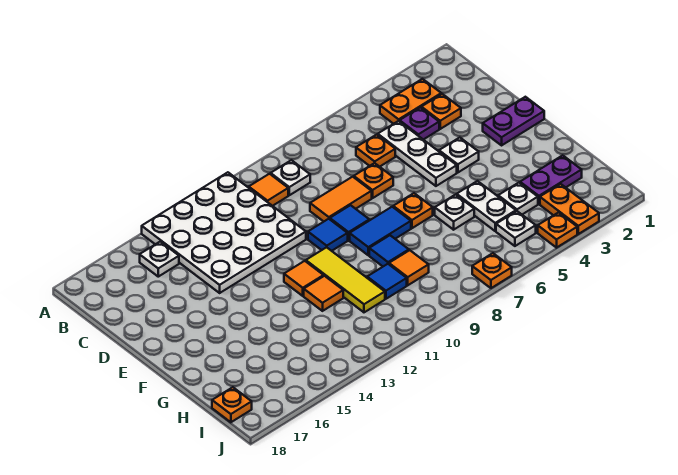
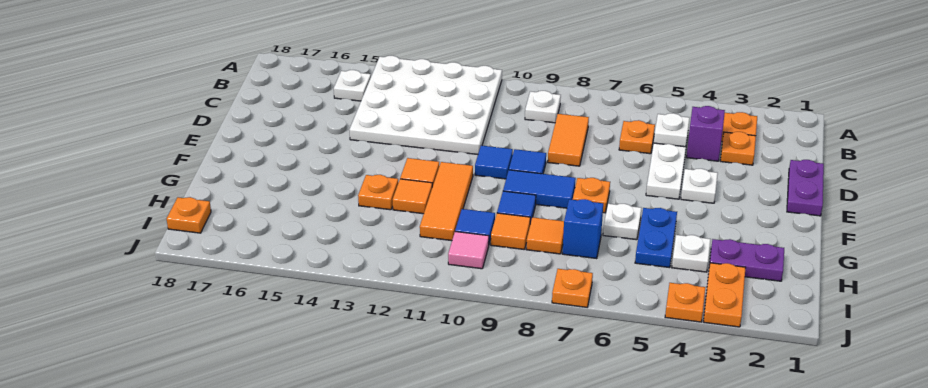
orange 1x1 tile [249,174,288,206] -> orange 1x1 tile moved to [526,217,564,254]
purple 1x1 plate [400,107,439,140] -> purple 1x1 brick [687,106,725,161]
orange 1x1 plate [354,163,393,198] -> orange 1x1 plate moved to [358,175,398,210]
orange 1x2 tile [310,177,372,221] -> orange 1x2 tile turned to [548,114,589,166]
purple 1x2 plate [483,97,544,145] -> purple 1x2 plate turned to [787,160,824,216]
yellow 1x3 tile [306,247,385,312] -> orange 1x3 tile [420,162,473,241]
white 1x2 plate [457,181,516,231] -> blue 1x2 plate [635,208,677,268]
none -> blue 1x1 brick [562,199,603,259]
white 1x1 plate [496,211,536,246] -> white 1x1 plate moved to [654,113,690,147]
none -> pink 1x1 tile [448,232,489,269]

